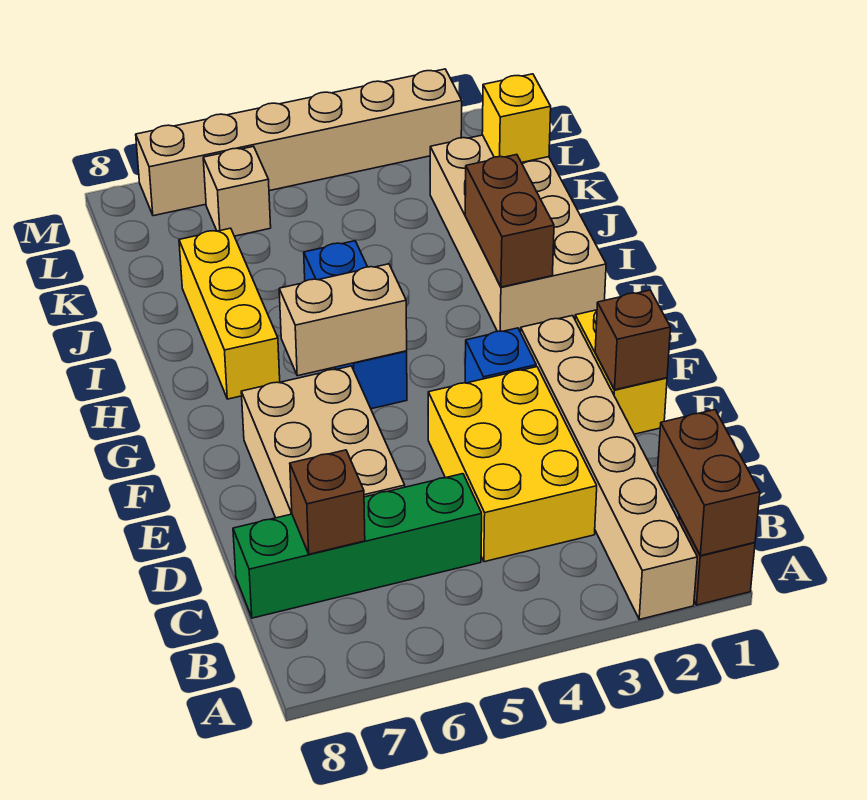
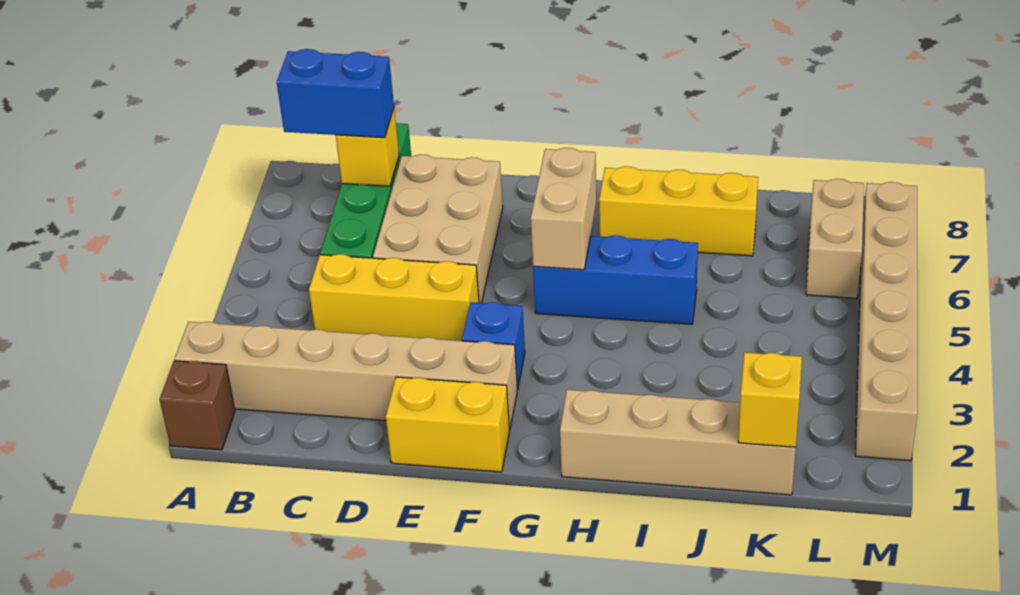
brown 1x2 brick [657,410,760,556] -> none
none -> blue 1x2 brick [277,49,394,138]
yellow 2x3 brick [428,367,597,562] -> yellow 1x3 brick [309,254,479,341]
brown 1x1 brick [290,450,365,554] -> yellow 1x1 brick [336,109,399,186]
tan 2x3 brick [241,366,405,518] -> tan 2x3 brick turned to [373,154,503,303]
brown 1x1 brick [595,290,670,390] -> none
tan 2x4 brick [430,135,606,332] -> tan 1x4 brick [560,390,796,495]
brown 1x2 brick [465,155,554,287] -> none
tan 1x1 brick [203,146,271,236] -> tan 1x2 brick [806,179,864,298]

